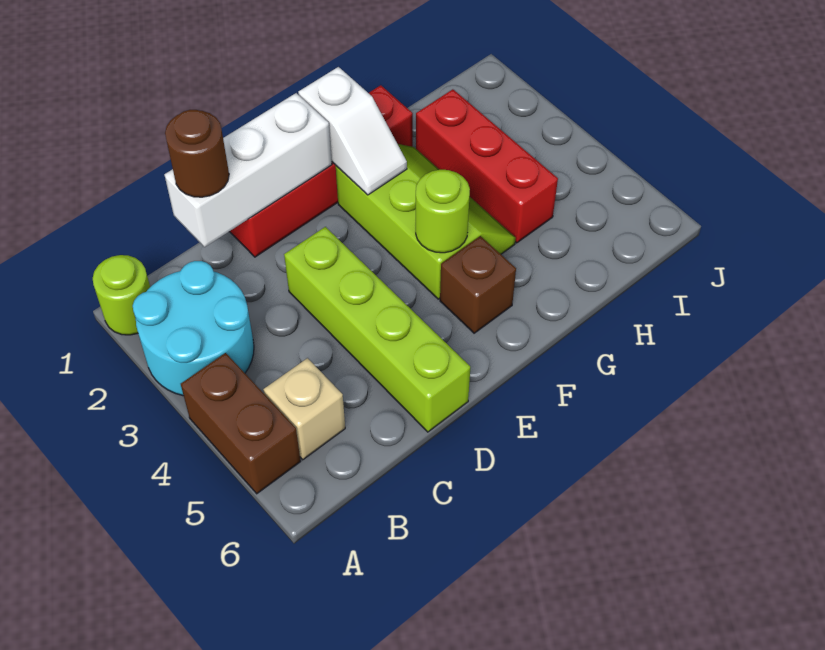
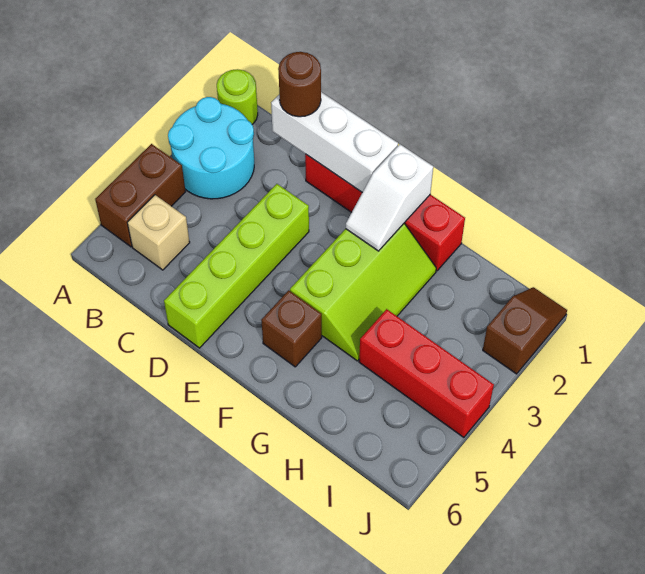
lime 1x1 round brick [416,170,470,253] -> none
red 1x3 brick [416,89,558,243] -> red 1x3 brick turned to [359,309,494,437]
none -> brown 1x2 slope [483,287,567,374]

